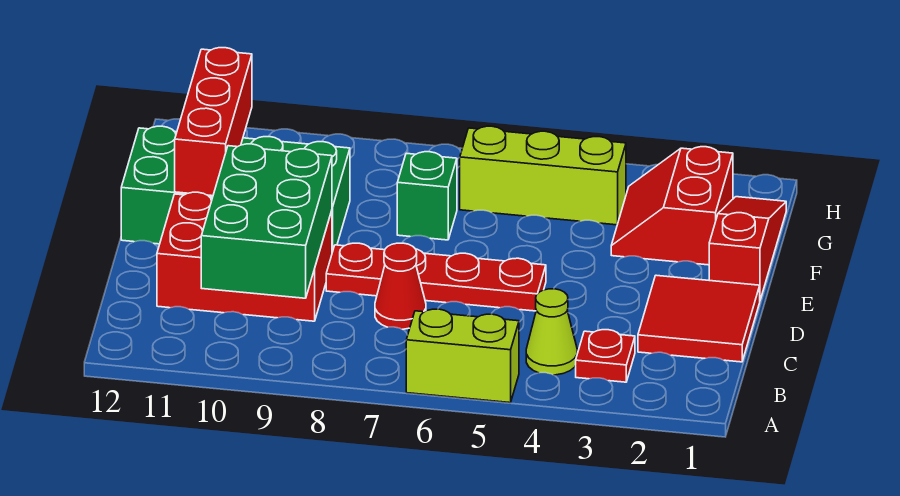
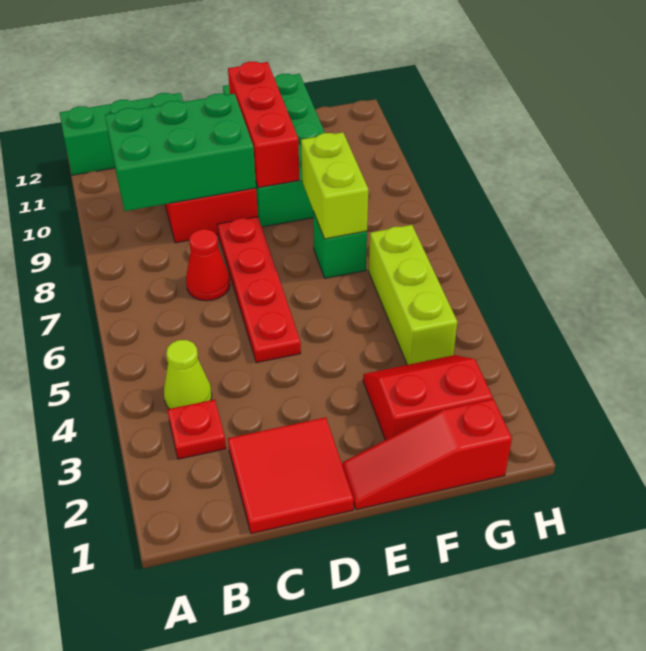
lime 1x2 brick [406,309,519,403] -> lime 1x2 brick moved to [301,132,368,239]
none -> green 1x3 brick [60,93,183,175]
red 1x3 slope [709,197,786,300] -> red 1x3 slope turned to [342,399,512,510]
red 1x3 brick [175,48,252,196] -> red 1x3 brick turned to [228,62,299,188]

